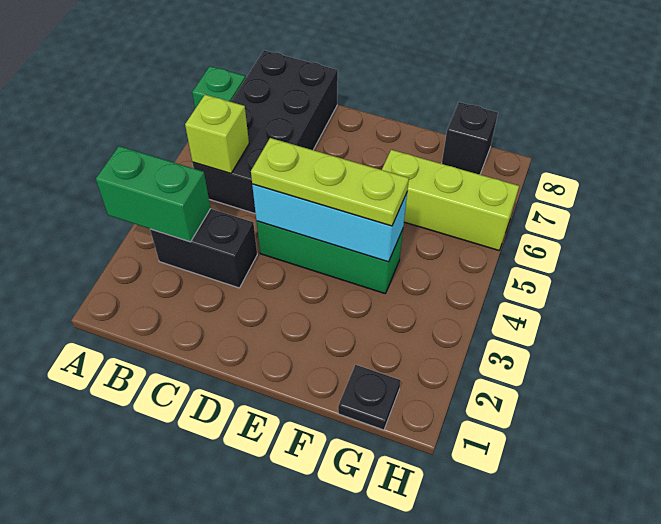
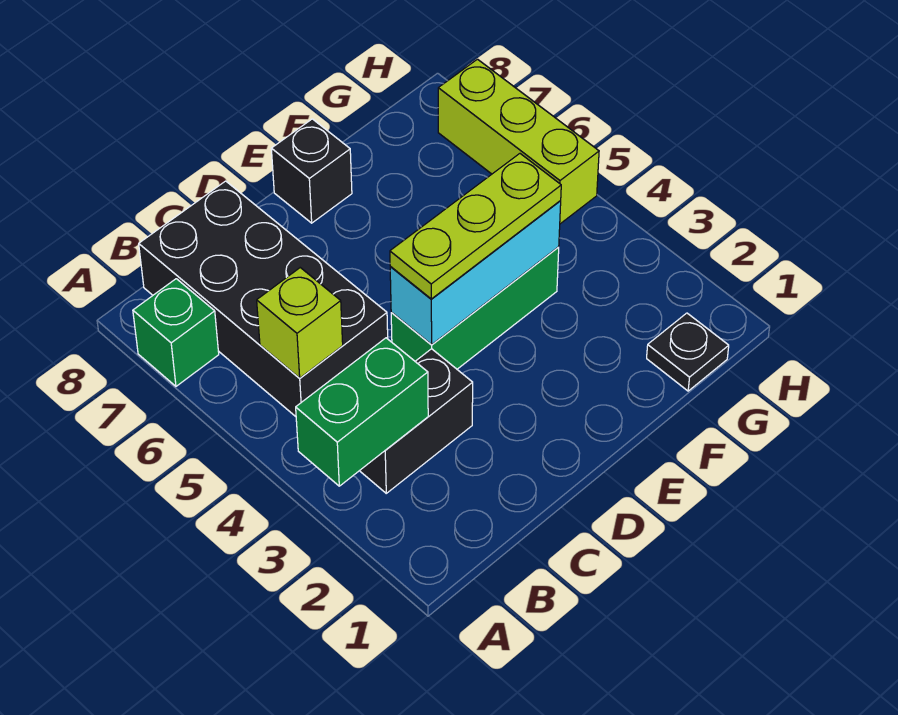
lime 1x3 brick [382,150,519,250] -> lime 1x3 brick turned to [438,59,599,224]
black 1x1 brick [442,102,498,175] -> black 1x1 brick moved to [271,119,352,223]

